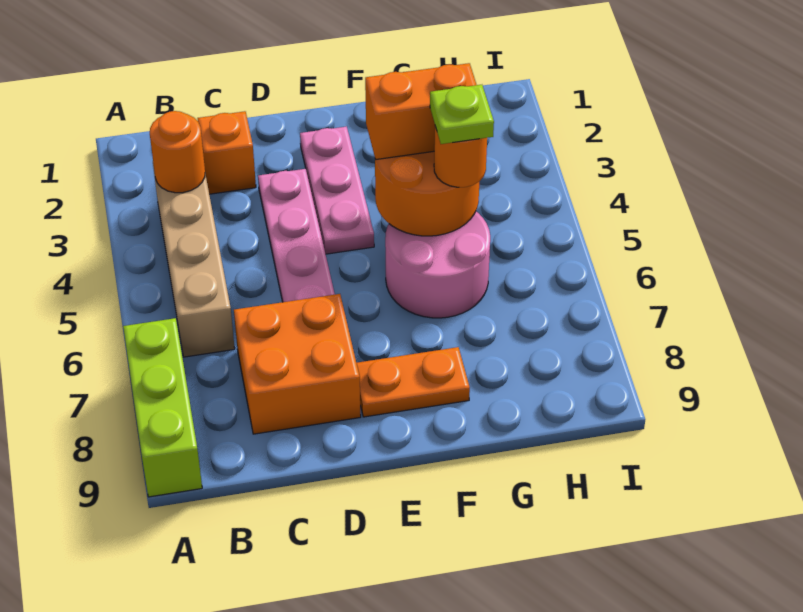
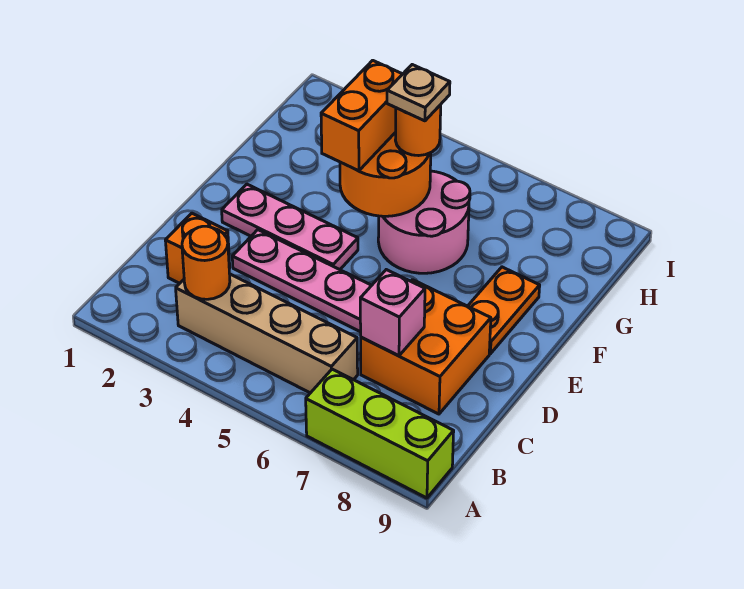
none -> pink 1x1 brick [360,270,425,356]
lime 1x1 plate [430,85,494,144] -> tan 1x1 plate [387,65,450,121]

